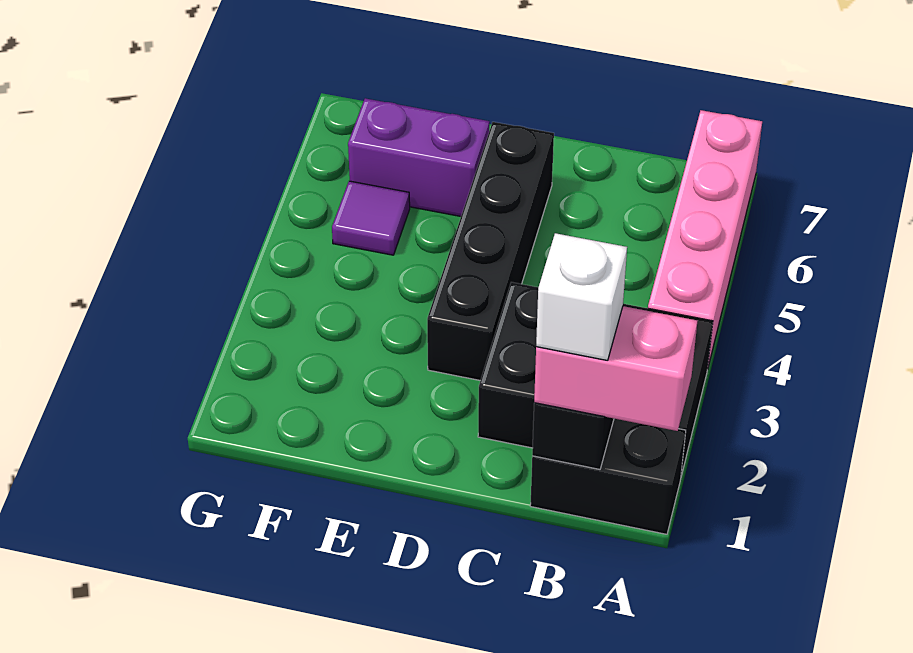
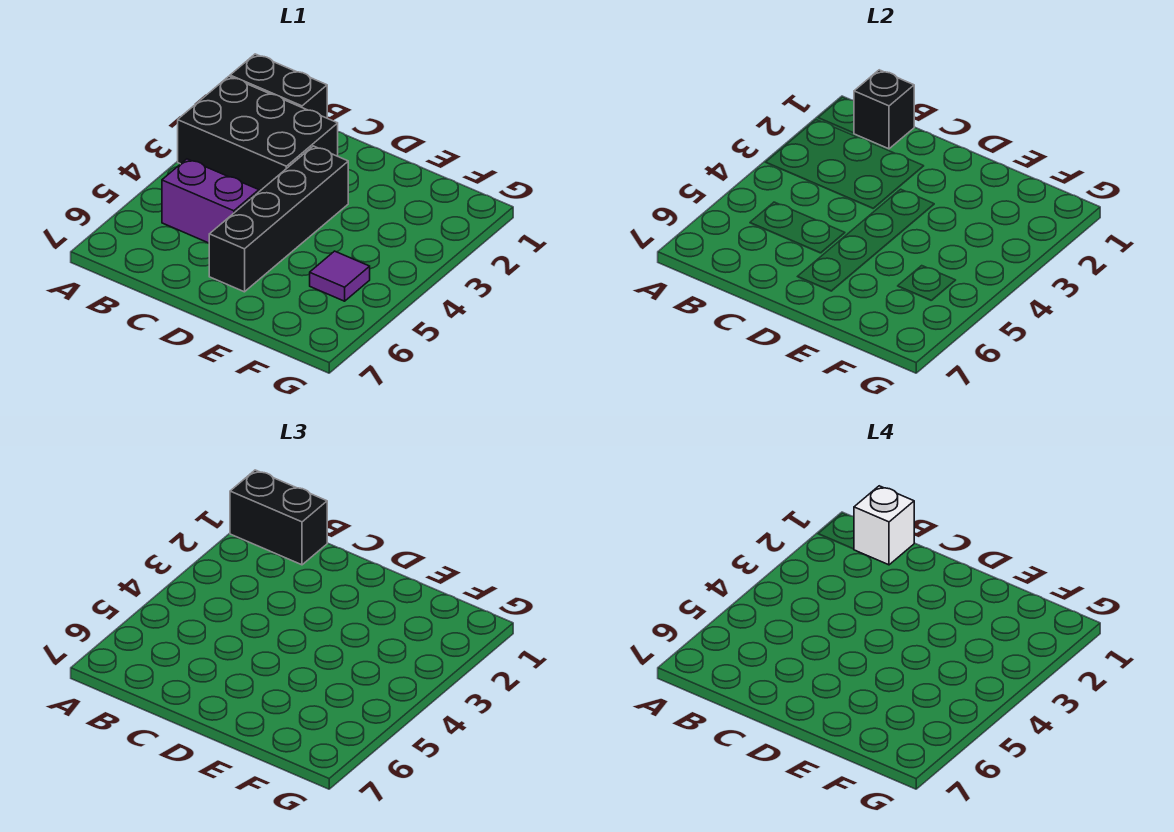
pink 1x2 brick [534,306,697,431] -> black 1x2 brick [230,470,327,565]
pink 1x4 brick [648,110,762,366] -> none
purple 1x2 brick [348,98,489,216] -> purple 1x2 brick moved to [162,159,259,243]

